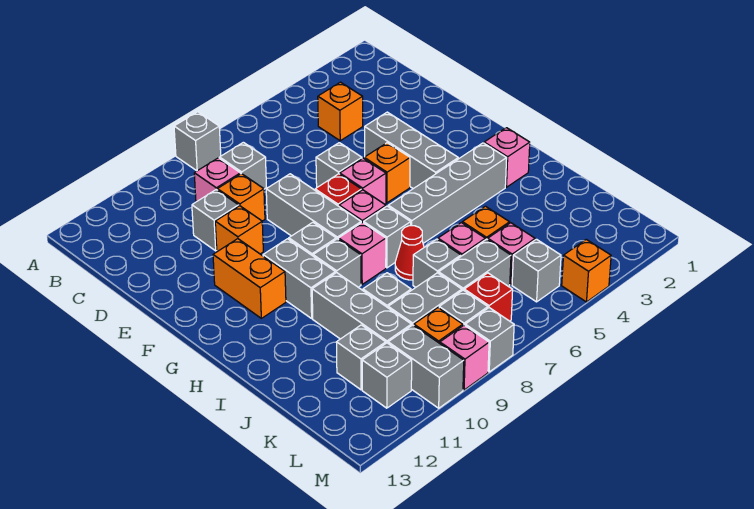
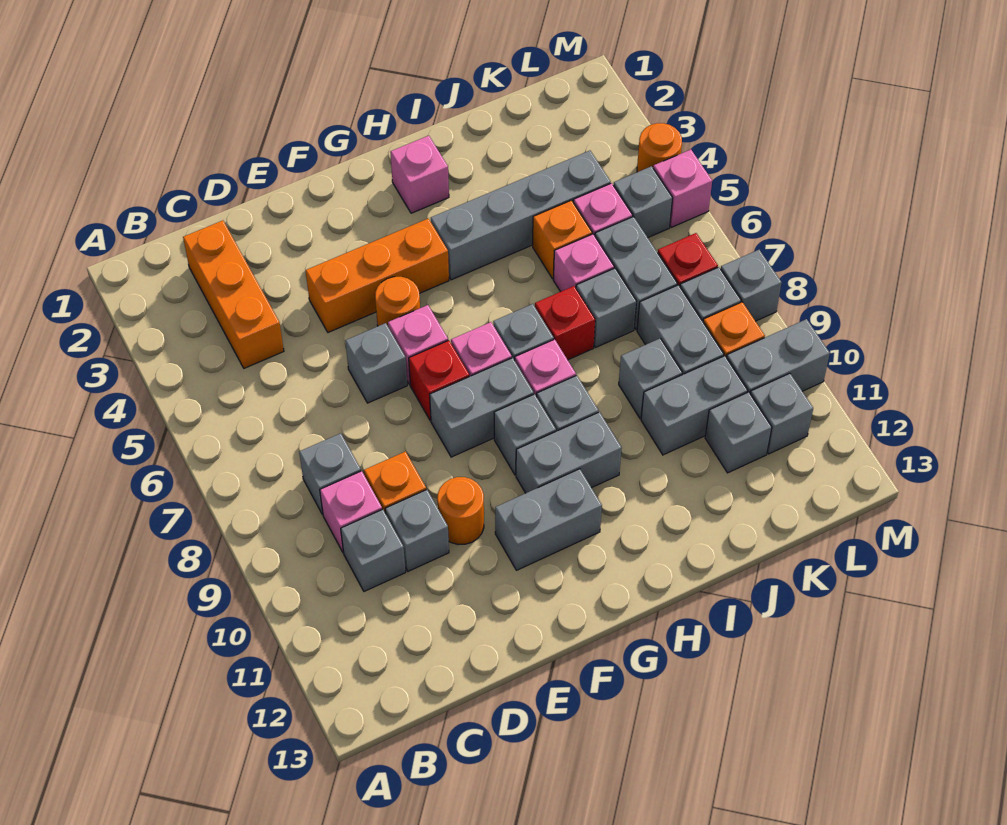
grey 1x1 brick [174,112,221,171] -> grey 1x1 brick moved to [341,509,406,591]
orange 1x1 brick [318,82,363,141] -> orange 1x3 brick [183,221,284,368]
grey 1x3 brick [365,112,458,189] -> orange 1x3 brick [306,219,449,332]
grey 1x3 brick [266,174,361,239] -> grey 1x2 brick [430,358,534,457]
orange 1x1 brick [215,206,263,254] -> orange 1x1 round brick [437,477,484,545]
orange 1x1 brick [364,143,410,203] -> orange 1x1 round brick [375,277,420,326]
orange 1x2 brick [213,239,286,318] -> grey 1x2 brick [495,469,602,570]
grey 1x4 brick [388,143,507,243] -> grey 1x4 brick turned to [431,151,611,280]
red 1x1 cone [395,226,424,280] -> red 1x1 brick [535,286,595,360]
grey 1x3 brick [312,273,411,343] -> grey 1x2 brick [641,356,748,455]
orange 1x1 brick [562,239,611,302] -> orange 1x1 round brick [637,123,682,172]
pink 1x1 brick [440,325,489,390] -> pink 1x1 brick moved to [653,150,712,227]

